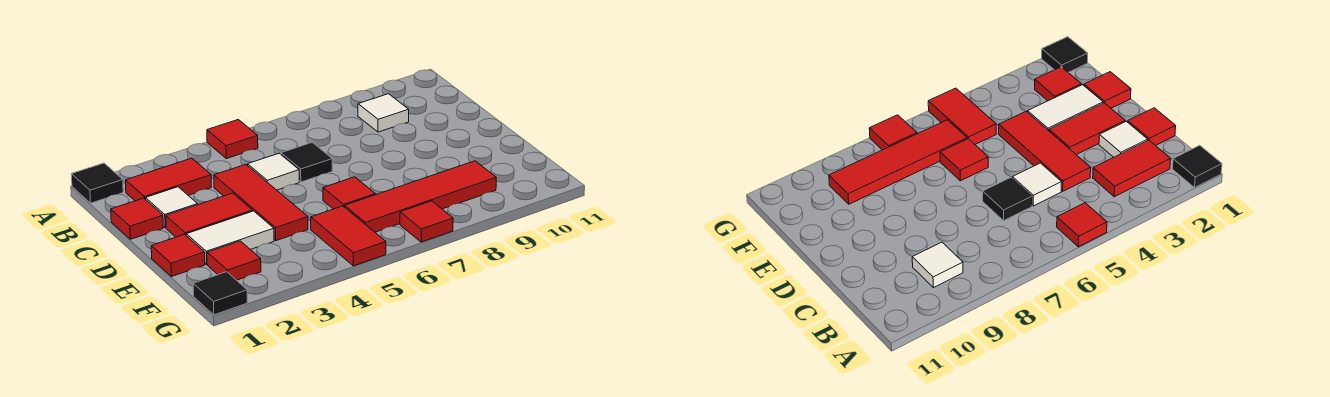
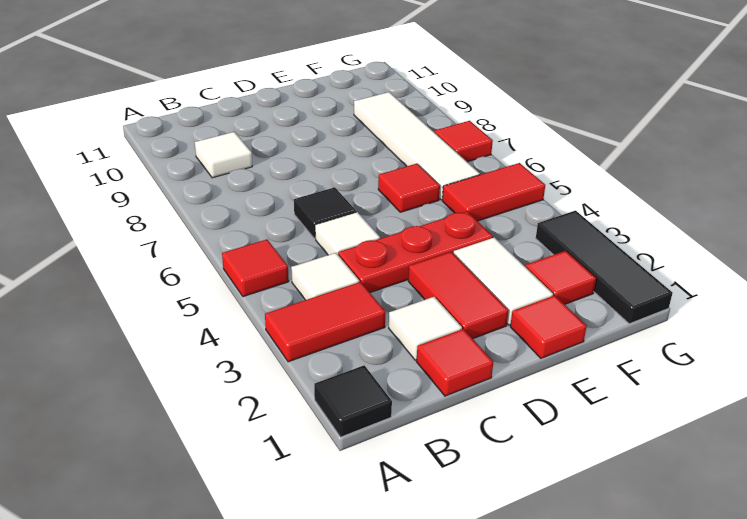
red 1x2 tile [126,158,211,201] -> red 1x2 tile turned to [265,282,386,362]
none -> white 1x1 tile [291,253,359,300]
red 1x3 tile [214,164,308,241] -> red 1x3 plate [338,211,493,292]
red 1x4 tile [345,161,496,232] -> white 1x4 tile [354,92,480,200]
black 1x1 tile [193,272,248,315] -> black 1x3 tile [536,211,672,324]

